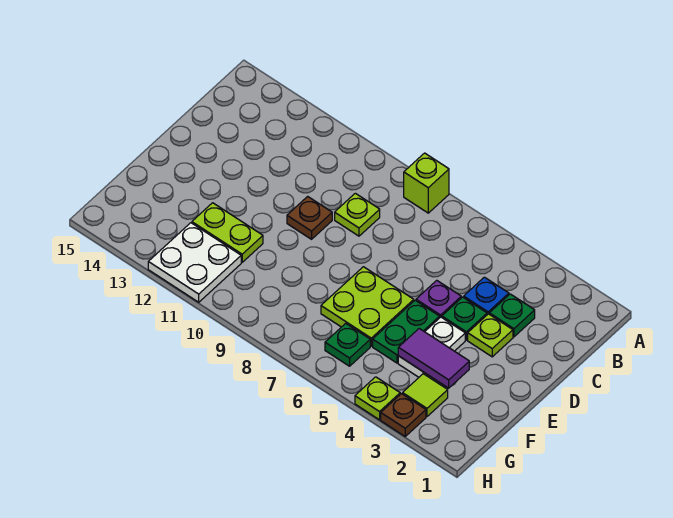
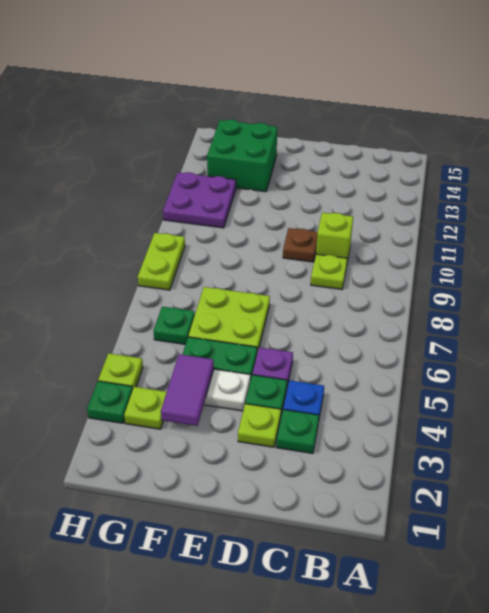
lime 1x1 brick [404,153,449,213] -> lime 1x1 brick moved to [316,212,353,262]
lime 1x2 plate [192,203,263,262] -> lime 1x2 plate moved to [138,233,185,290]
none -> green 2x2 brick [207,120,277,192]
lime 1x1 tile [402,374,448,416] -> lime 1x1 plate [124,387,167,429]
white 2x2 plate [148,223,241,302] -> purple 2x2 plate [163,172,236,228]
brown 1x1 plate [381,394,426,436] -> green 1x1 plate [87,381,133,423]

